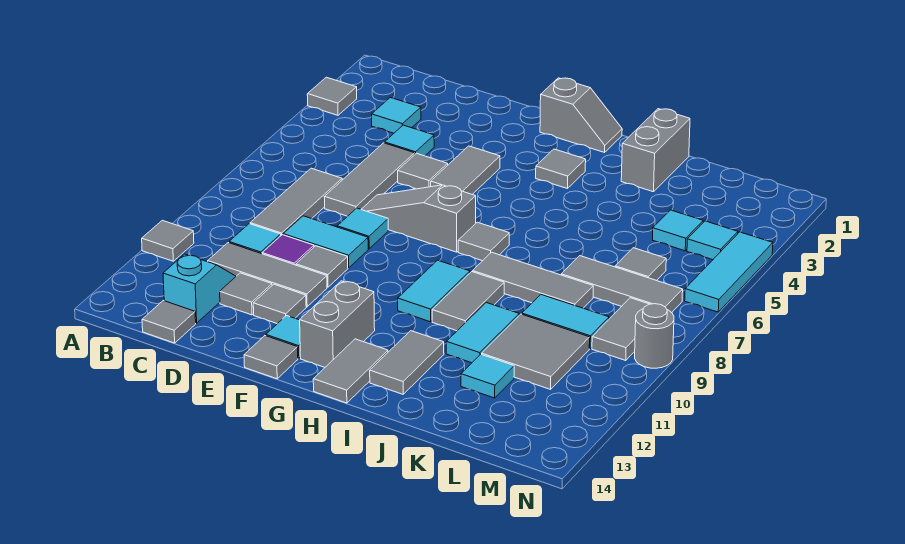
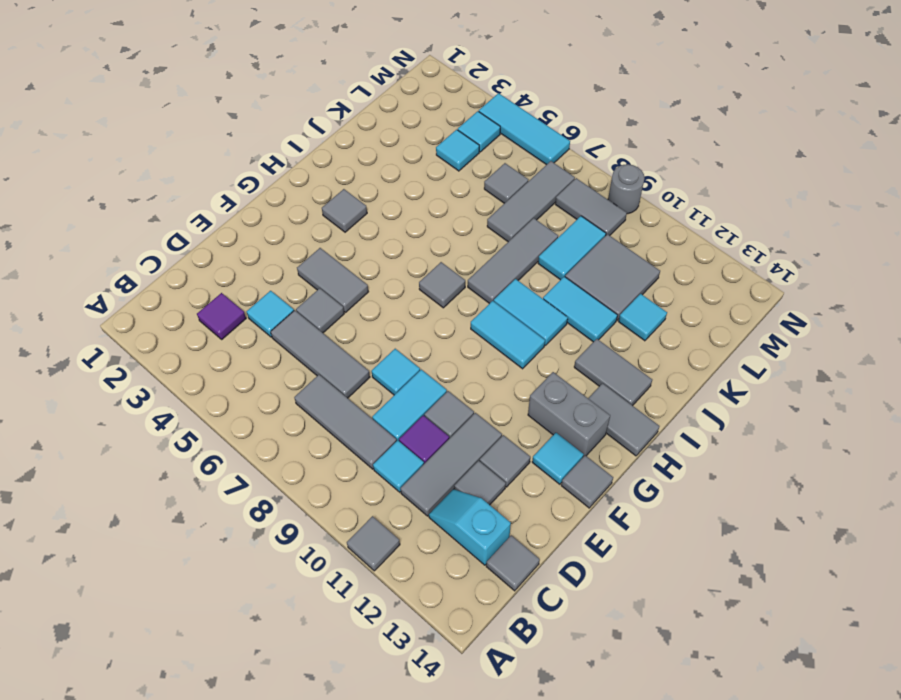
grey 1x1 tile [307,77,357,115] -> none
cyan 1x1 tile [372,98,421,133] -> purple 1x1 tile [197,293,246,339]
grey 1x3 slope [361,185,476,252] -> none
grey 1x2 slope [540,78,622,152] -> none
grey 1x2 tile [432,272,504,331] -> cyan 1x2 tile [494,279,568,345]
grey 1x2 brick [621,109,690,192] -> none

